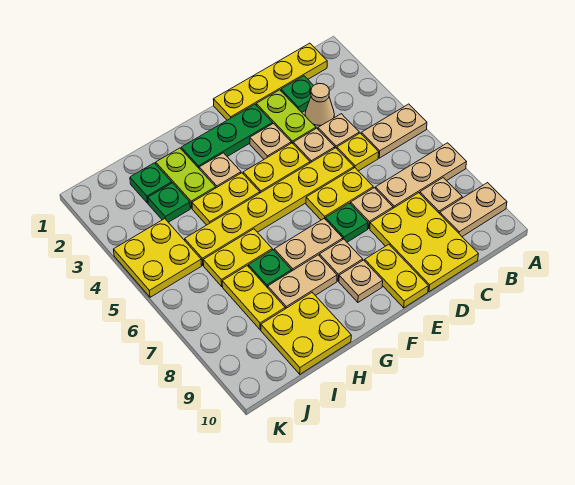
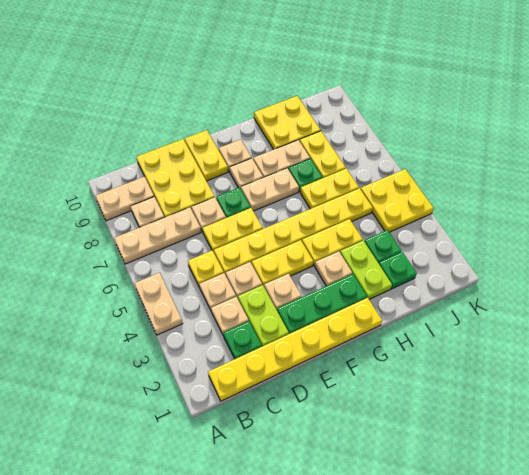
tan 1x2 plate [361,104,427,158] -> tan 1x2 plate turned to [134,273,183,335]
yellow 1x4 plate [213,43,327,120] -> yellow 1x6 plate [208,298,382,401]
tan 1x1 cone [305,84,334,129] -> tan 1x1 plate [211,297,249,336]

